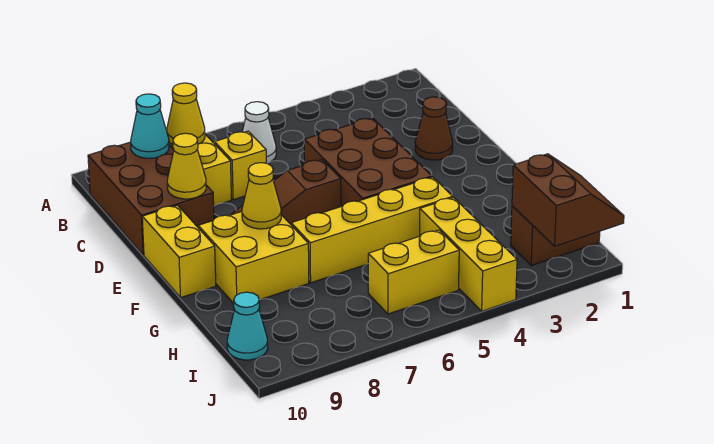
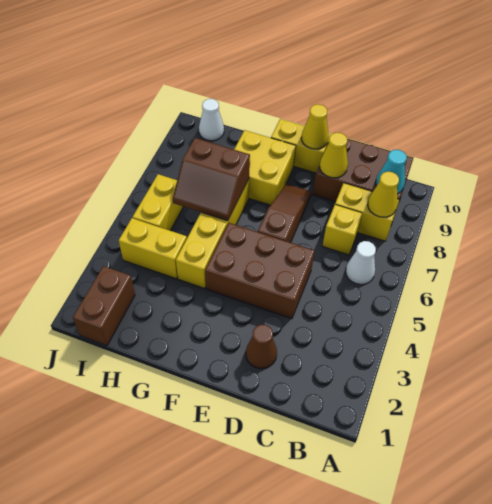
yellow 1x1 cone [242,163,281,229] -> yellow 1x1 cone moved to [301,104,329,149]
yellow 1x3 brick [420,197,517,311] -> yellow 1x2 brick [119,218,187,279]
brown 2x2 slope [512,154,624,246] -> brown 2x2 slope moved to [173,138,250,221]
cyan 1x1 cone [227,292,268,360] -> white 1x1 cone [199,99,224,141]

